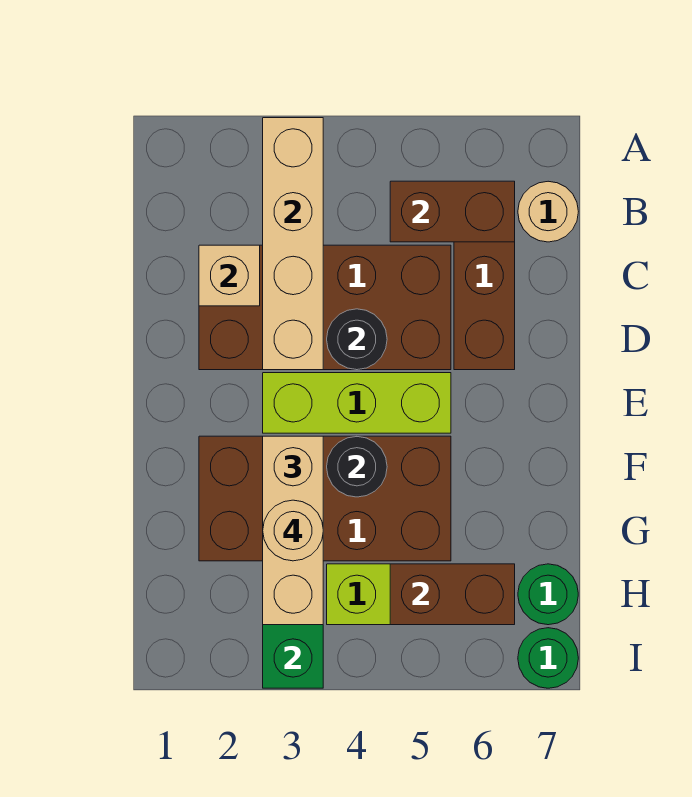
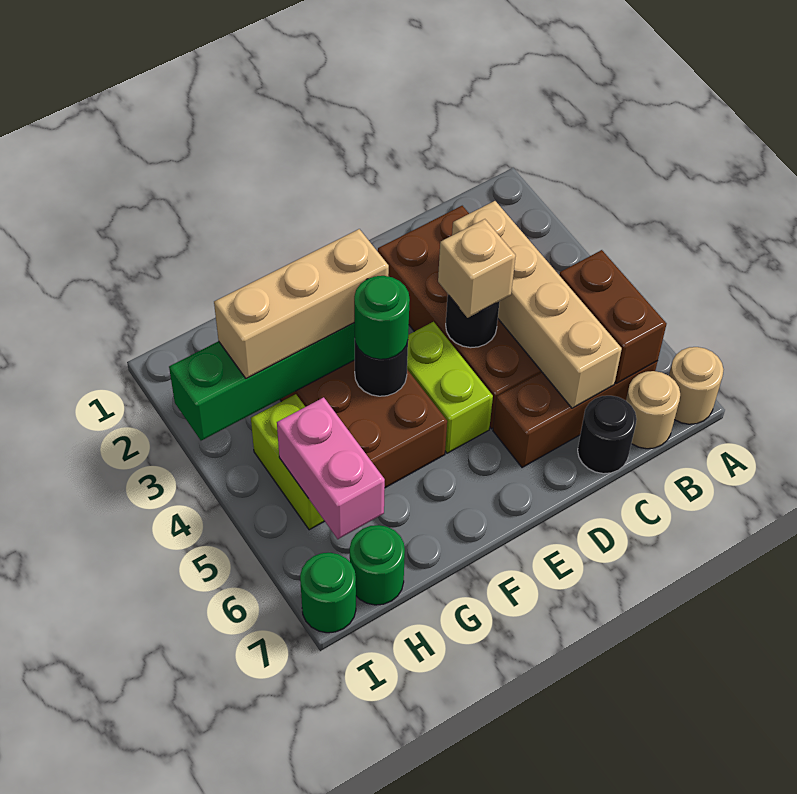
tan 1x4 brick [263,118,323,370] -> tan 1x4 brick turned to [452,201,622,408]
tan 1x1 brick [199,245,260,306] -> tan 1x1 brick moved to [438,219,516,318]
none -> black 1x1 round brick [578,396,637,474]
lime 1x3 brick [263,373,451,433] -> lime 1x2 brick [407,322,493,453]
none -> green 1x1 round brick [354,276,410,359]
tan 1x1 round brick [263,500,323,561] -> tan 1x1 round brick moved to [669,347,724,424]
brown 1x2 brick [390,564,515,625] -> pink 1x2 brick [277,397,385,539]

